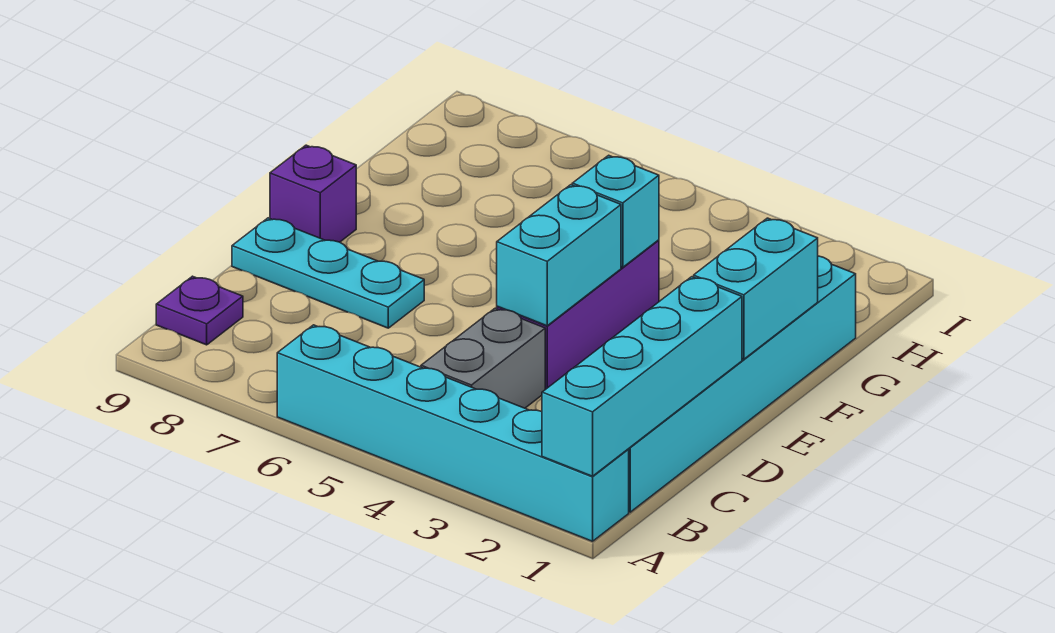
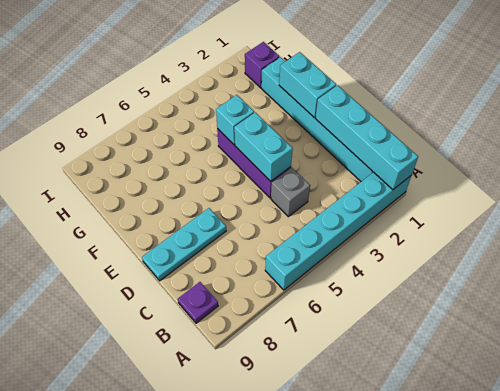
grey 1x2 brick [421,308,545,408] -> grey 1x1 brick [271,168,310,217]
purple 1x1 brick [270,145,356,242] -> purple 1x1 brick moved to [245,42,280,88]

